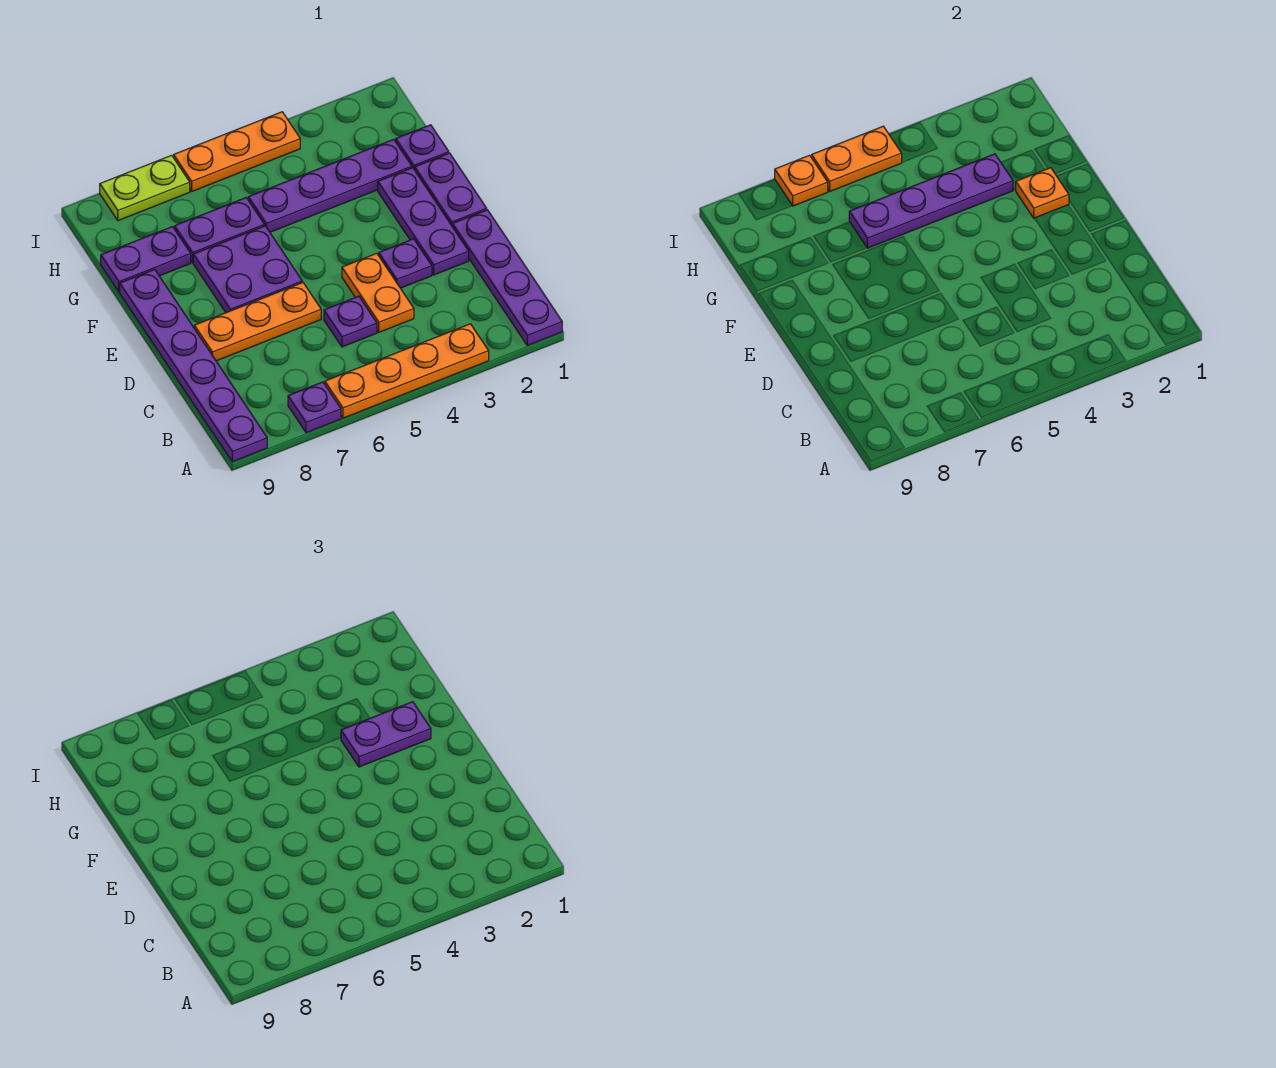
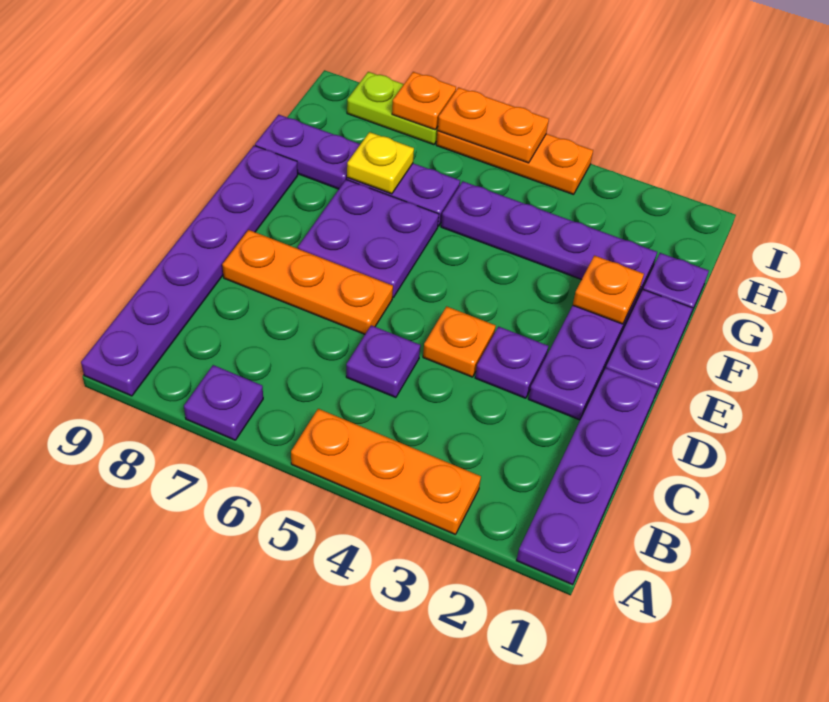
orange 1x4 plate [325,324,489,418] -> orange 1x3 plate [291,409,481,534]
orange 1x2 plate [342,253,414,332] -> orange 1x1 plate [423,306,496,377]
purple 1x2 plate [341,702,431,767] -> none
purple 1x4 plate [849,154,1013,248] -> none
none -> yellow 1x1 plate [347,132,414,194]

